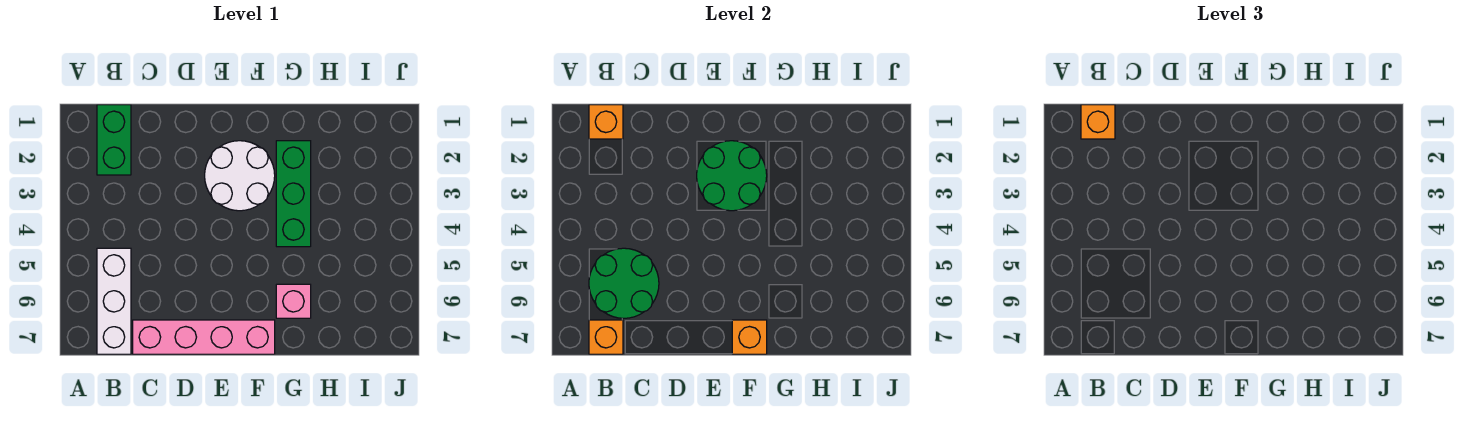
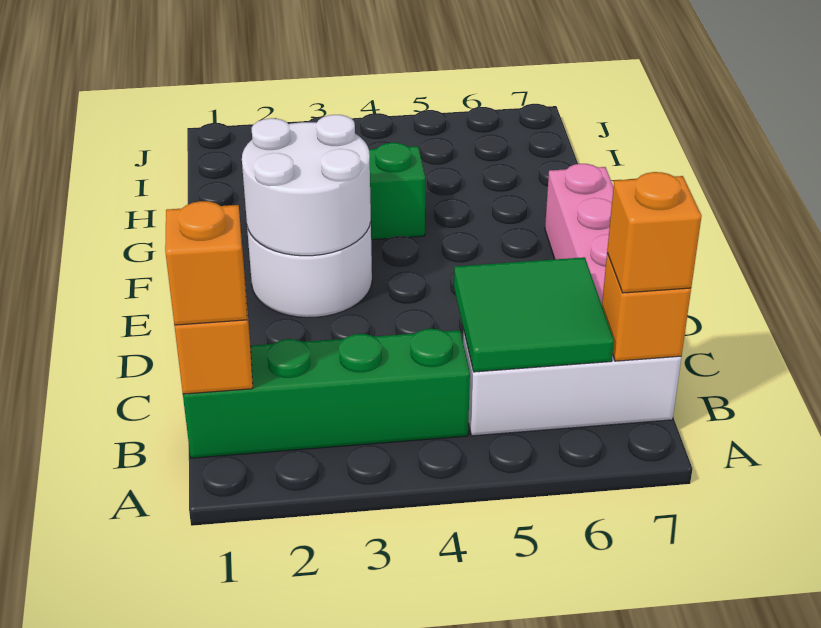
green 1x2 brick [97,105,131,175] -> green 1x4 brick [183,329,470,458]
green 2x2 round brick [589,248,659,318] -> green 2x2 tile [454,257,614,372]
green 2x2 round brick [697,141,767,211] -> white 2x2 round brick [242,115,371,256]
orange 1x1 brick [732,320,767,354] -> orange 1x1 brick moved to [607,172,702,293]
pink 1x1 brick [276,284,311,318] -> none

